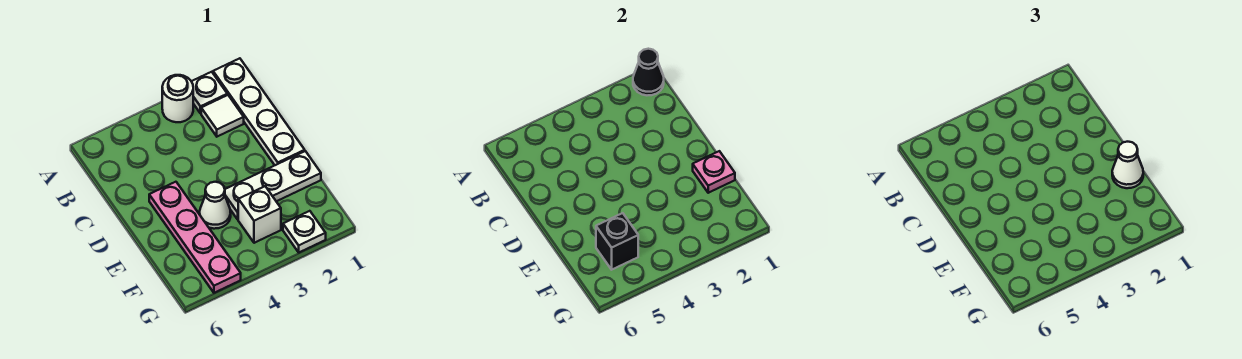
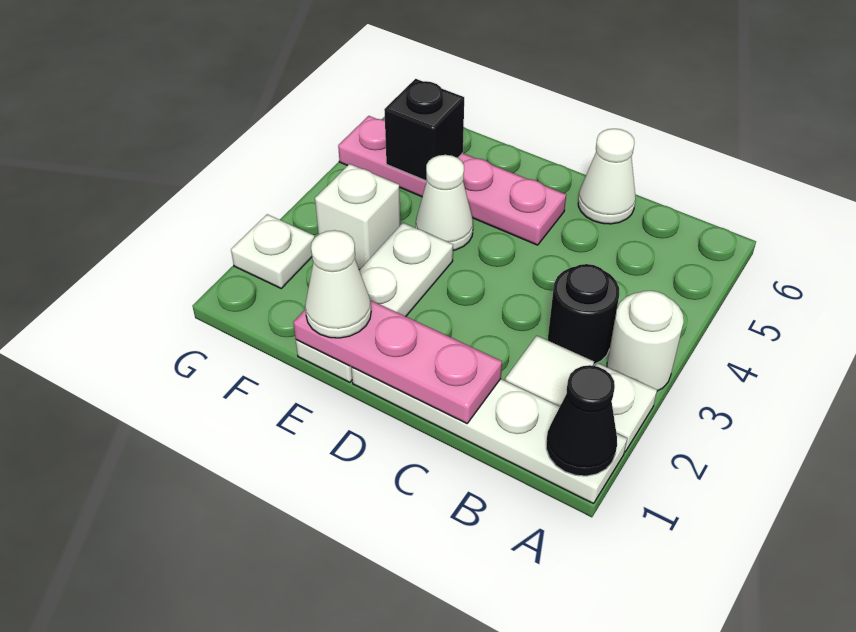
none -> black 1x1 round brick [548,264,619,364]
none -> white 1x1 cone [578,129,636,224]
pink 1x1 plate [693,151,735,193] -> pink 1x3 plate [293,300,502,423]

